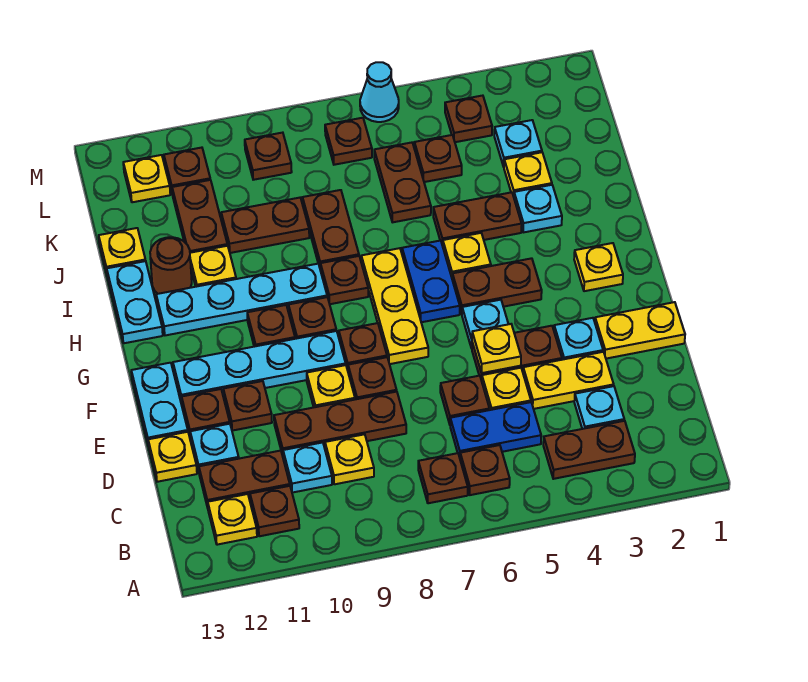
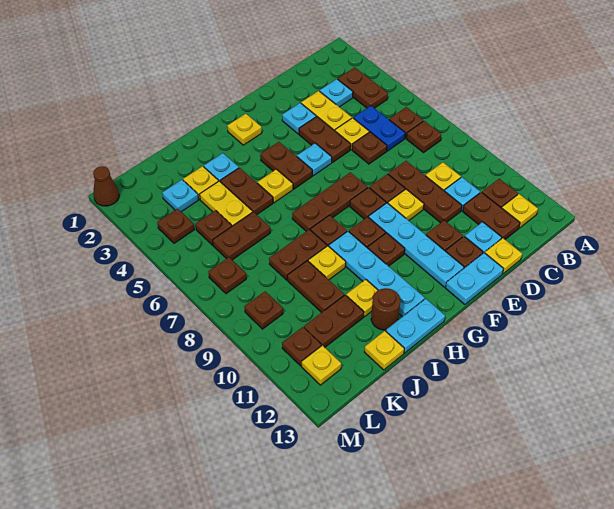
yellow 1x2 plate [595,302,685,359] -> yellow 1x2 plate moved to [200,181,253,226]
yellow 1x1 plate [472,324,521,373] -> yellow 1x1 plate moved to [308,246,346,280]
yellow 1x3 plate [361,248,428,364] -> brown 1x3 plate [292,172,368,231]
blue 1x2 plate [402,241,460,322] -> none
none -> brown 1x1 cone [93,166,119,206]
cyan 1x1 cone [360,62,399,122] -> none

